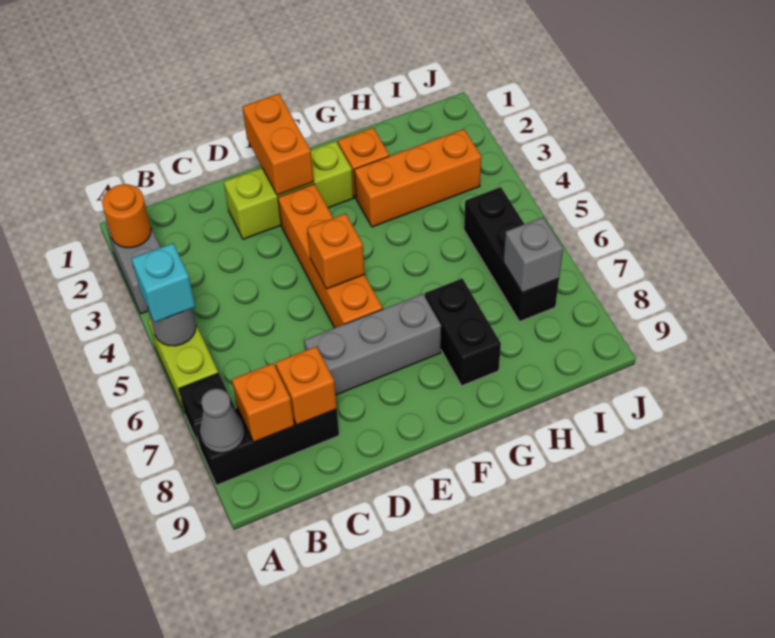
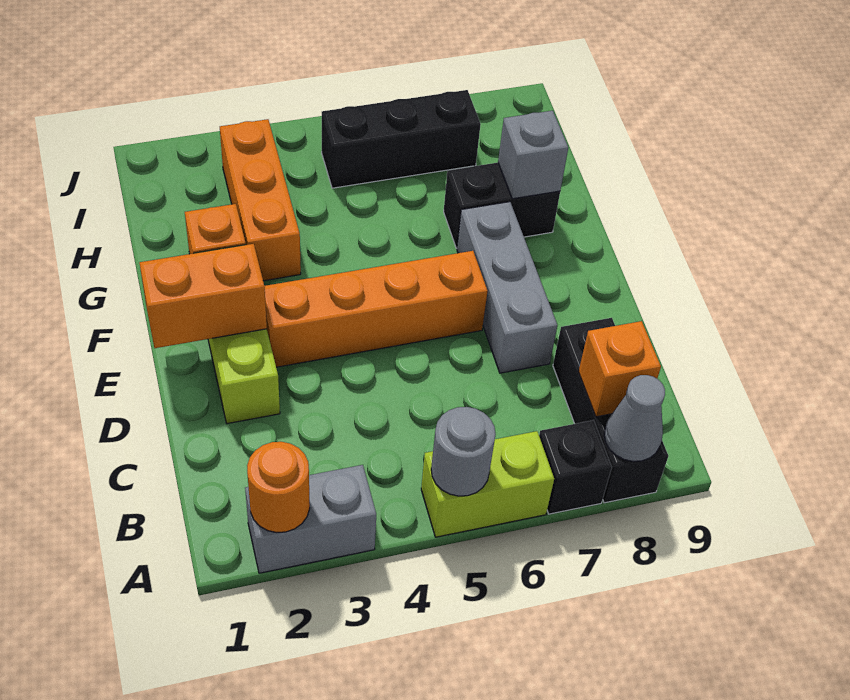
cyan 1x1 brick [132,243,195,322] -> none
orange 1x1 brick [276,346,337,425] -> none
orange 1x1 brick [307,214,364,289] -> none
grey 1x1 brick [503,217,563,293] -> grey 1x1 brick moved to [498,111,568,199]

